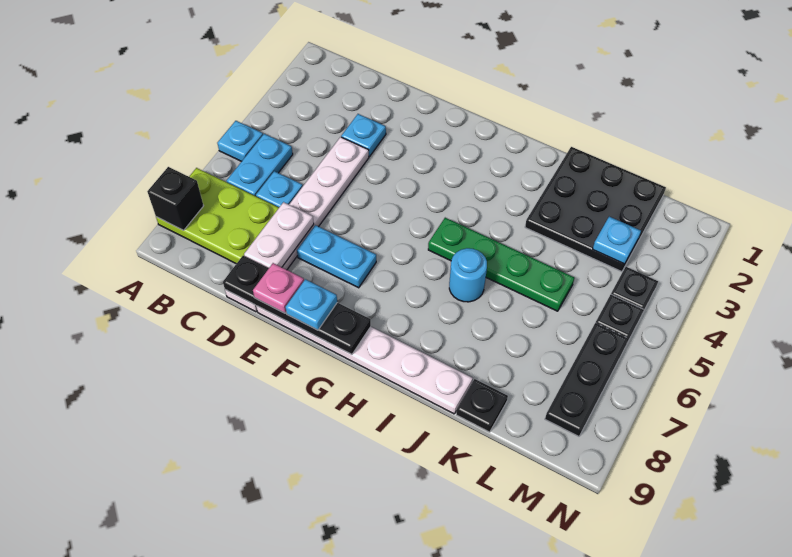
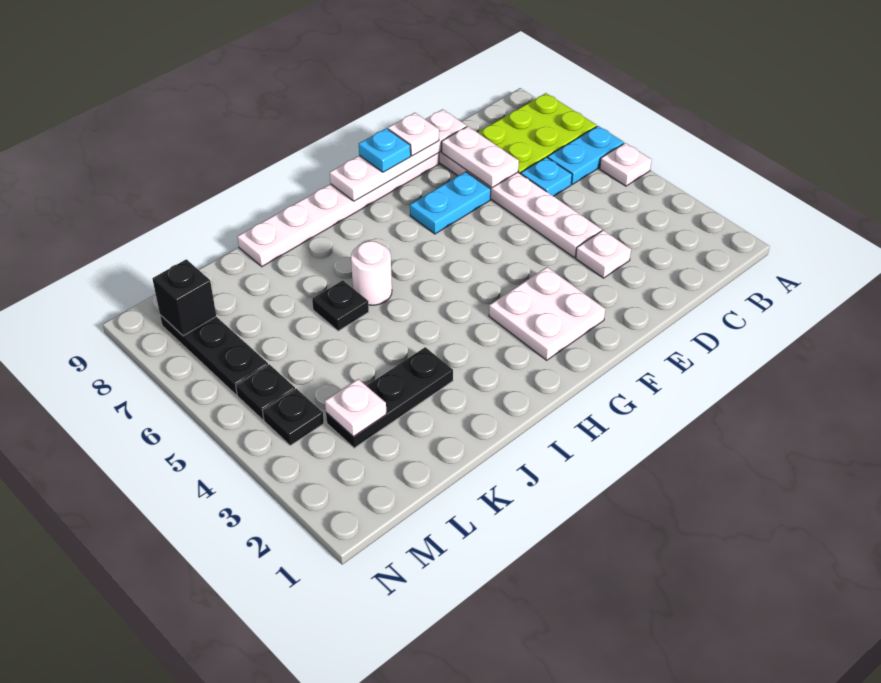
cyan 1x1 plate [217,121,263,161] -> white 1x1 plate [600,143,652,186]
black 1x1 brick [147,167,204,230] -> black 1x1 brick moved to [152,259,216,336]
cyan 1x2 plate [227,134,293,196] -> cyan 1x2 plate turned to [548,126,624,184]
cyan 1x1 plate [341,114,386,156] -> white 1x1 plate [576,230,631,278]
black 1x4 plate [223,256,371,355] -> white 1x4 plate [330,109,467,201]
pink 1x1 plate [253,263,304,313] -> white 1x1 plate [388,113,439,156]
none -> white 2x2 plate [489,267,605,360]
green 1x4 plate [428,218,574,311] -> none
cyan 1x1 round brick [449,248,487,302] -> white 1x1 round brick [351,241,392,305]
black 3x3 plate [525,147,666,272] -> black 1x3 plate [326,347,453,448]
black 1x1 plate [456,379,508,432] -> black 1x1 plate moved to [312,280,369,331]
cyan 1x1 plate [593,217,641,264] -> white 1x1 plate [325,379,386,437]

